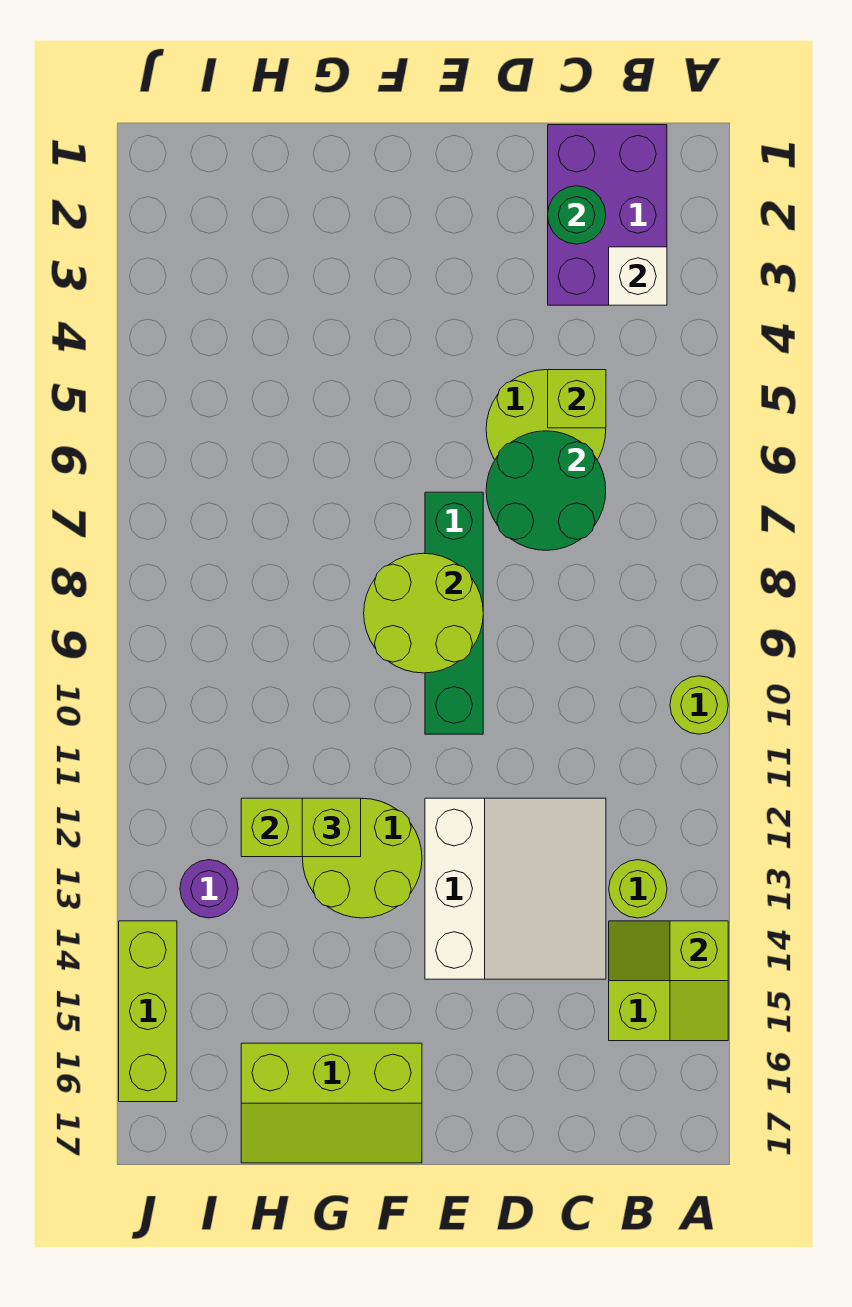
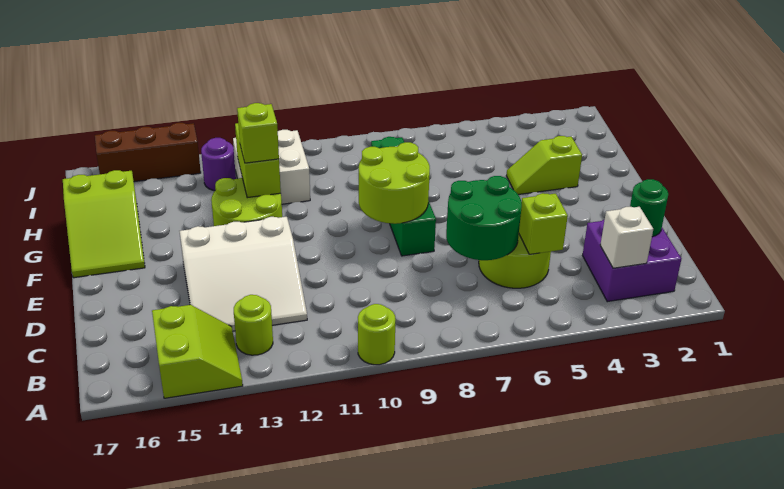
lime 1x2 slope [670,921,728,1041] -> lime 1x2 slope moved to [506,136,582,195]
purple 2x3 brick [548,125,667,305] -> purple 2x2 brick [583,219,681,302]
green 1x4 brick [425,492,483,734] -> green 1x4 brick turned to [371,137,436,256]
lime 2x3 slope [241,1043,422,1163] -> lime 2x3 slope turned to [63,170,145,278]
none -> white 2x2 brick [233,130,310,204]
lime 1x3 brick [119,921,177,1102] -> brown 1x3 brick [95,123,201,182]

